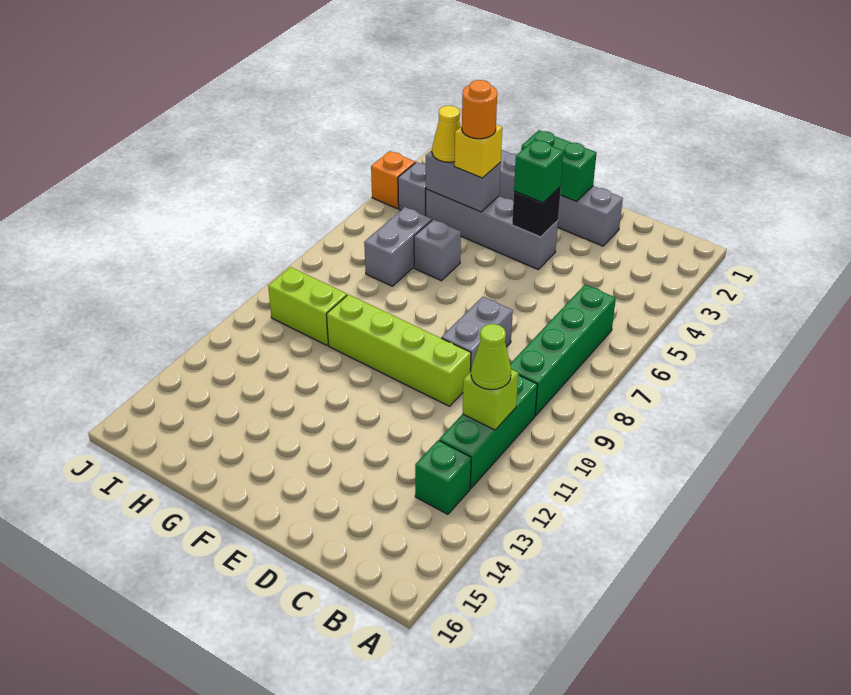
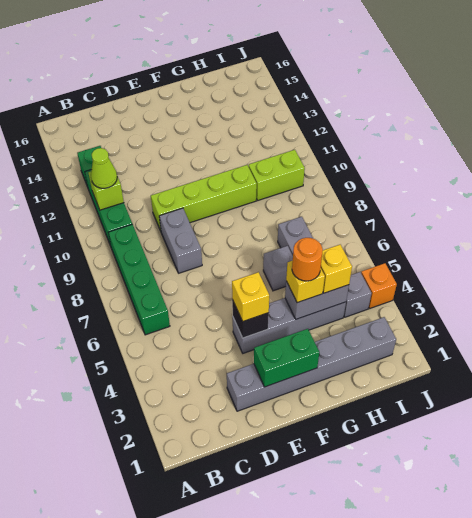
green 1x1 brick [514,139,564,203] -> yellow 1x1 brick [232,272,269,321]
yellow 1x1 cone [432,106,461,162] -> yellow 1x1 brick [321,245,352,293]

